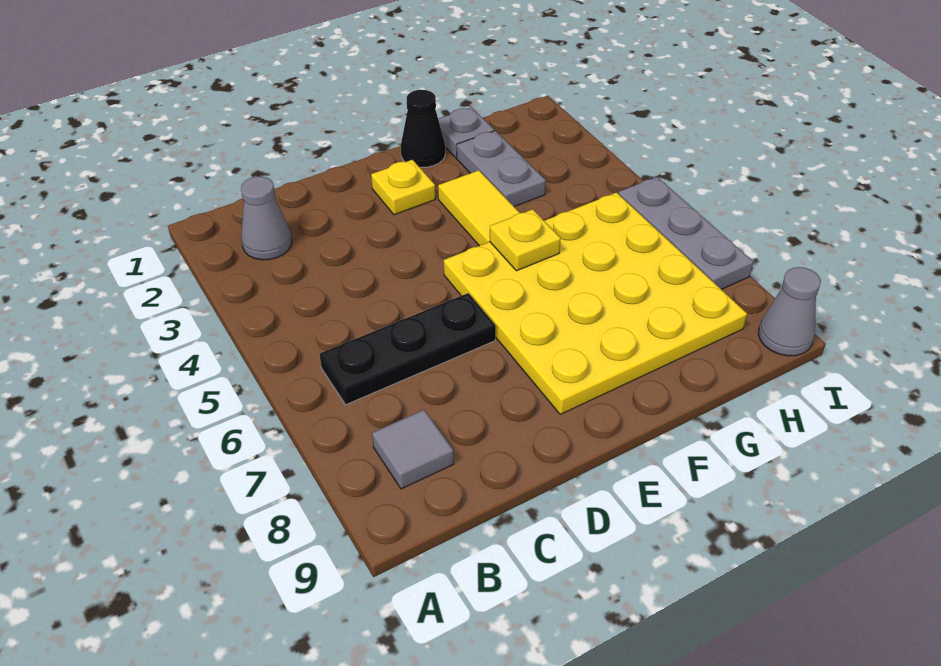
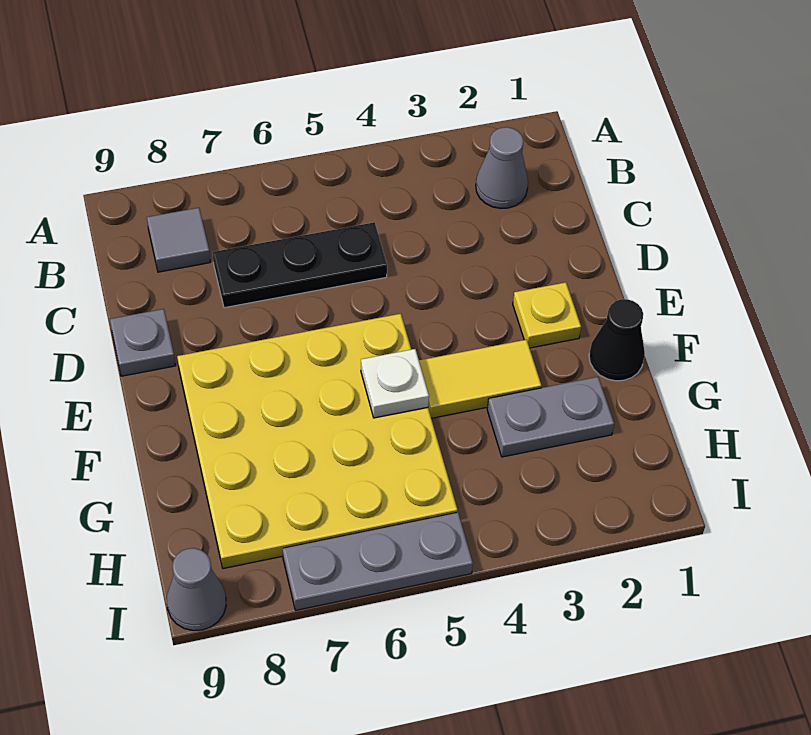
black 1x3 plate [320,293,496,405] -> black 1x3 plate turned to [213,222,387,308]
yellow 1x1 plate [490,209,561,271] -> white 1x1 plate [361,349,429,418]
grey 1x1 plate [438,107,494,158] -> grey 1x1 plate moved to [110,309,175,376]

